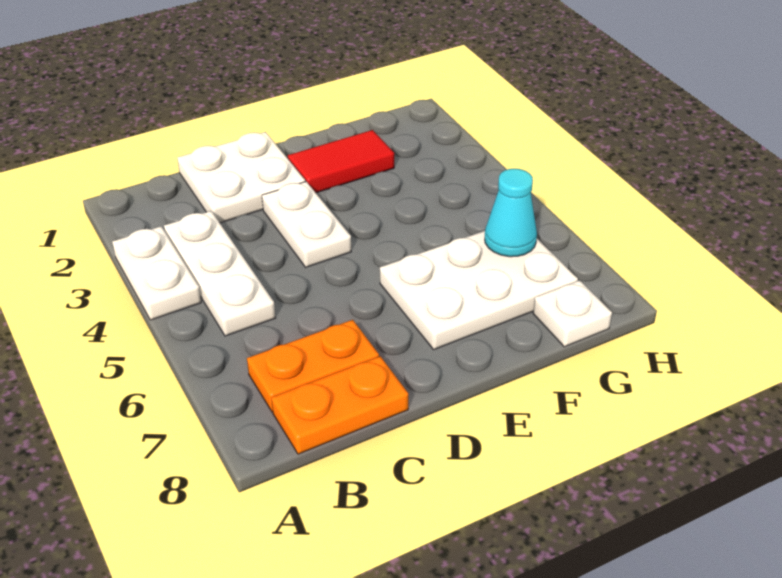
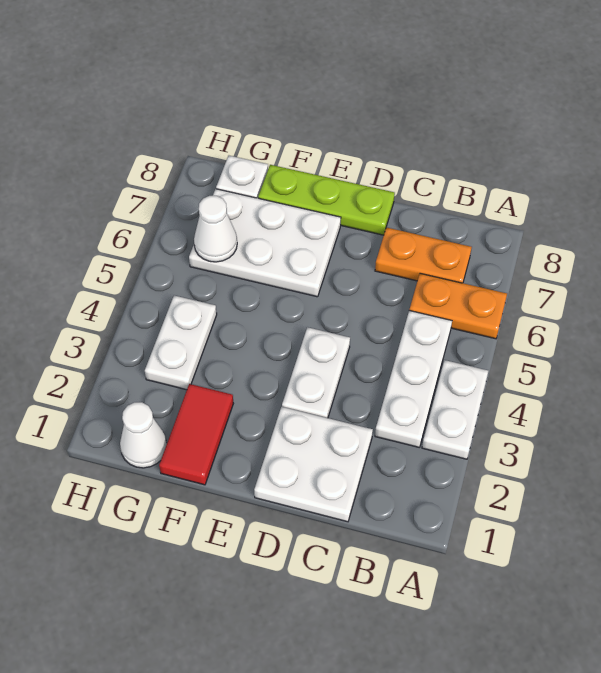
orange 1x2 plate [272,356,408,454] -> orange 1x2 plate moved to [409,273,507,339]
none -> lime 1x3 plate [258,165,395,235]
red 1x2 tile [288,130,394,193] -> red 1x2 tile turned to [159,384,233,485]
none -> white 1x1 cone [120,402,167,468]
none -> white 1x2 plate [145,295,217,390]
cyan 1x1 cone [485,169,537,257] -> white 1x1 cone [194,196,237,262]

